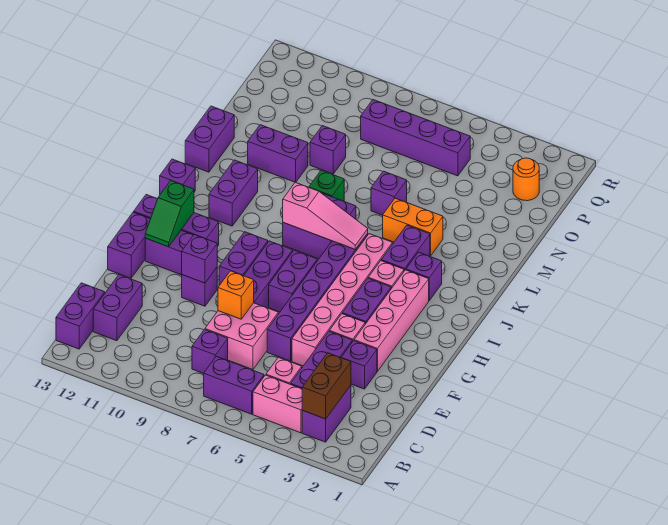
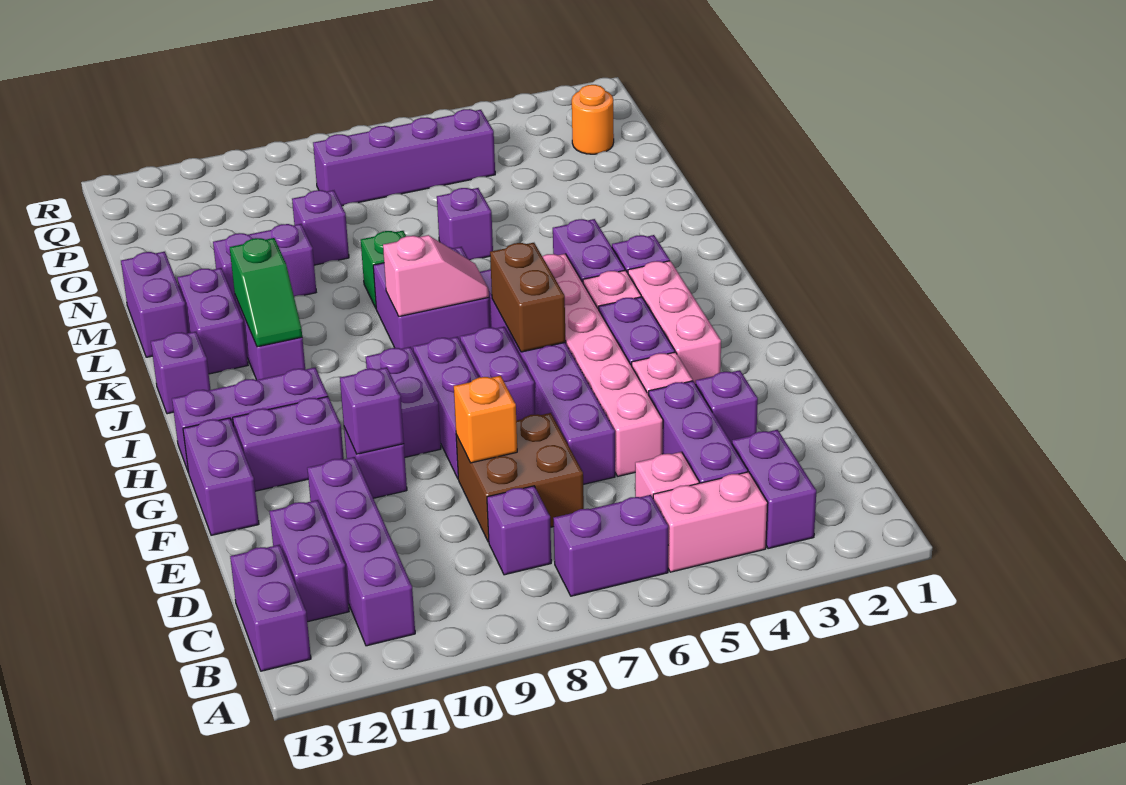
brown 1x2 brick [302,353,351,419] -> brown 1x2 brick moved to [490,243,566,352]
none -> purple 1x4 brick [307,457,415,646]
pink 2x2 brick [205,303,278,369] -> brown 2x2 brick [456,413,584,542]
pink 1x4 brick [354,270,429,371] -> pink 1x3 brick [628,261,721,384]
green 1x2 slope [145,181,194,247] -> green 1x2 slope moved to [230,238,302,347]
pink 1x3 slope [283,182,368,249] -> pink 1x2 slope [383,235,489,317]
none -> purple 1x2 brick [177,268,248,374]
orange 1x2 brick [383,198,443,256] -> none

